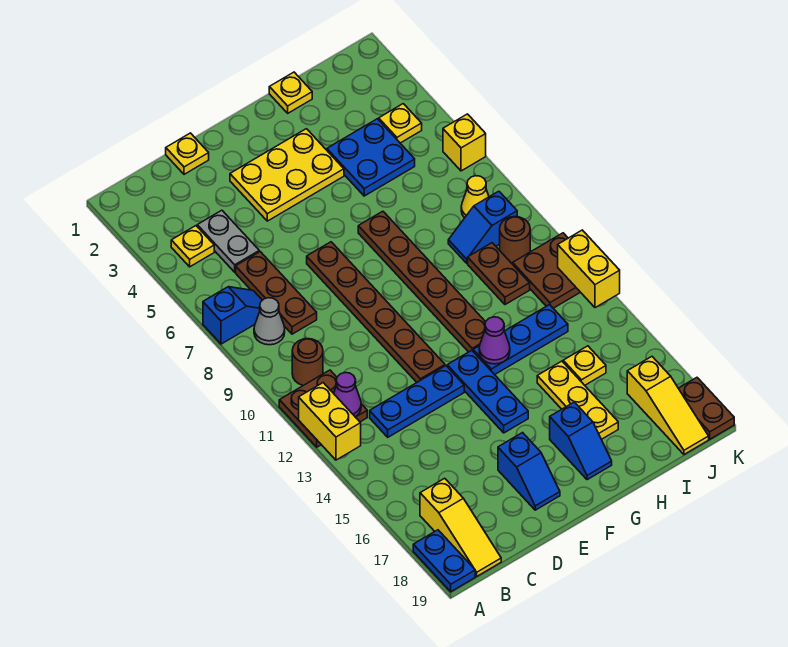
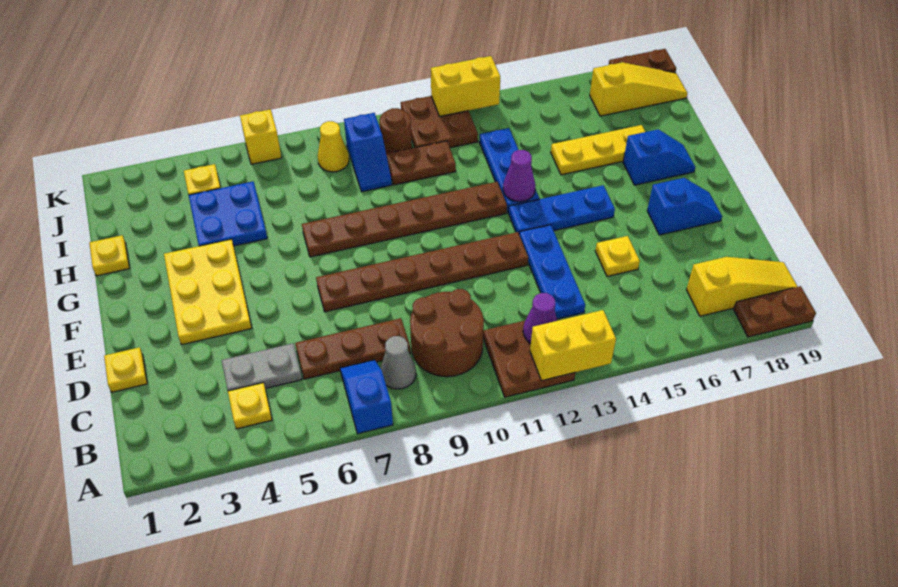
blue 1x2 plate [413,530,475,592] -> brown 1x2 plate [734,286,816,337]
brown 1x1 round brick [292,339,323,385] -> brown 2x2 round brick [410,289,484,377]
yellow 1x1 plate [563,346,606,385] -> yellow 1x1 plate moved to [595,236,640,276]

